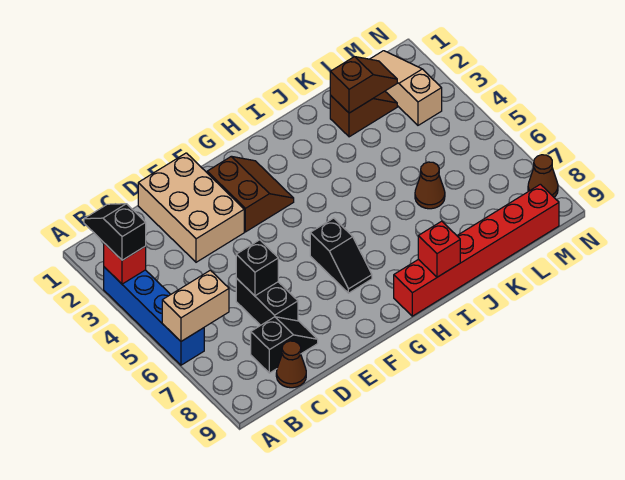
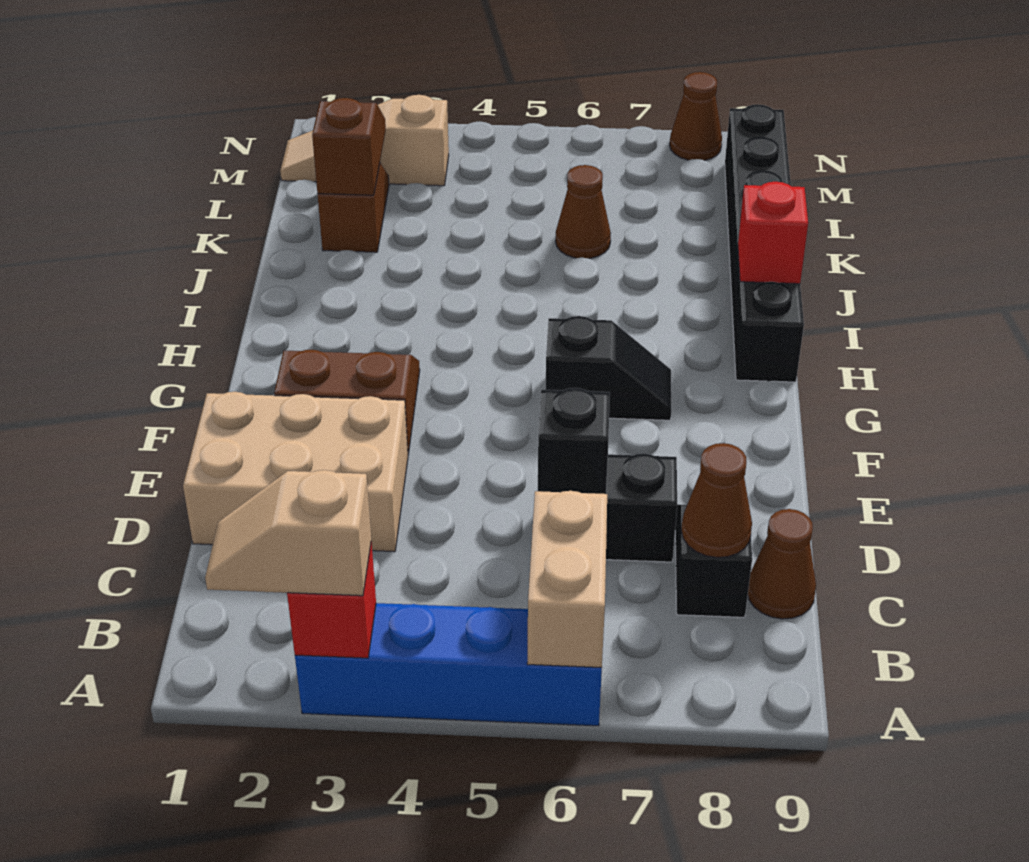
black 1x2 slope [84,204,146,260] -> tan 1x2 slope [205,470,371,596]
none -> brown 1x1 cone [681,443,752,557]
red 1x6 brick [394,184,559,316] -> black 1x6 brick [725,104,804,382]

